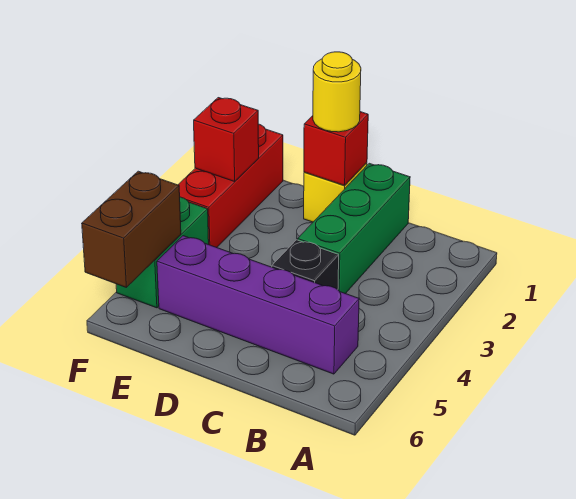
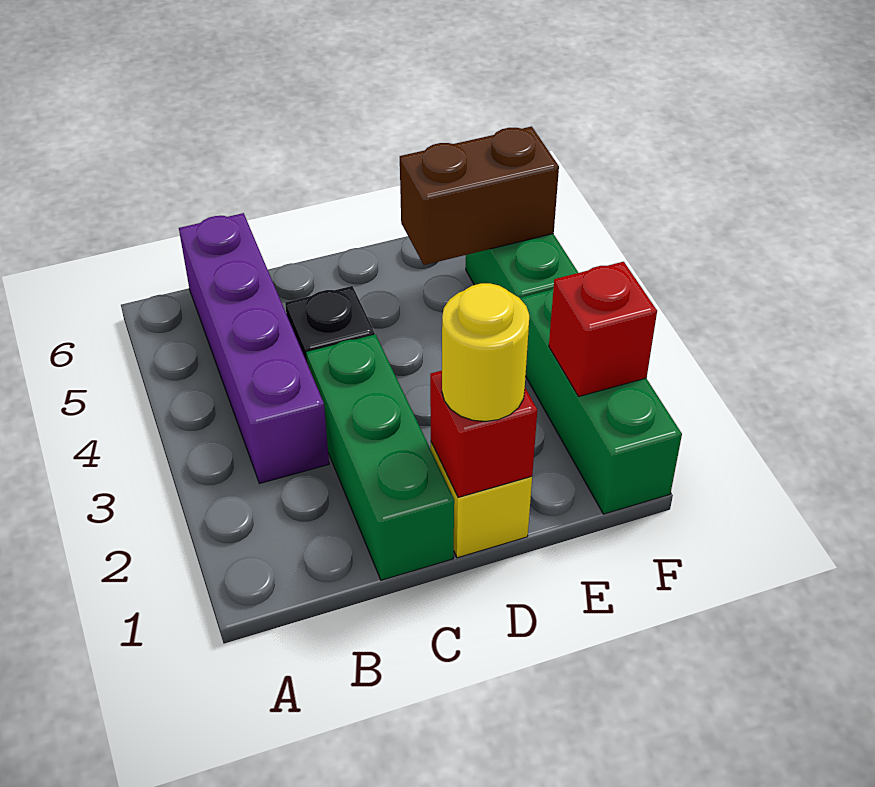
purple 1x4 brick [157,236,359,374] -> purple 1x4 brick turned to [179,213,329,483]
red 1x3 brick [178,124,283,248] -> green 1x3 brick [520,289,682,514]
brown 1x2 brick [82,171,181,287] -> brown 1x2 brick turned to [400,126,559,265]

